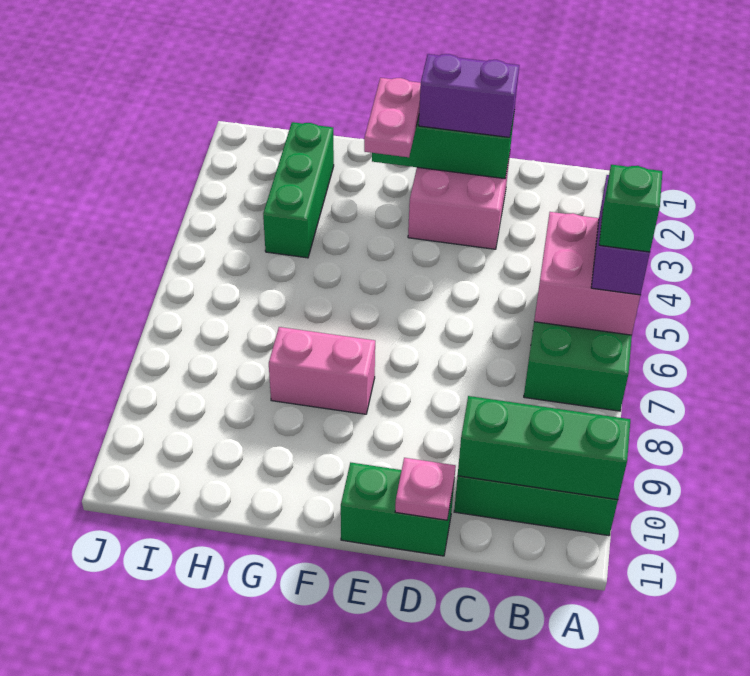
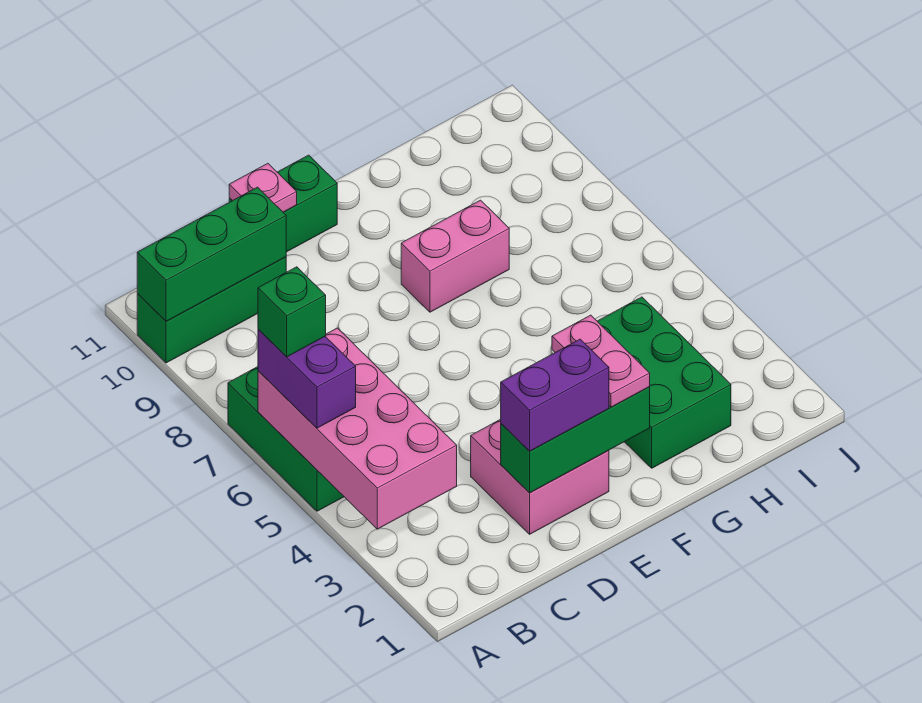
pink 2x2 brick [534,212,640,335] -> pink 2x4 brick [258,328,457,529]
green 1x3 brick [263,122,334,258] -> green 2x3 brick [597,297,731,468]

